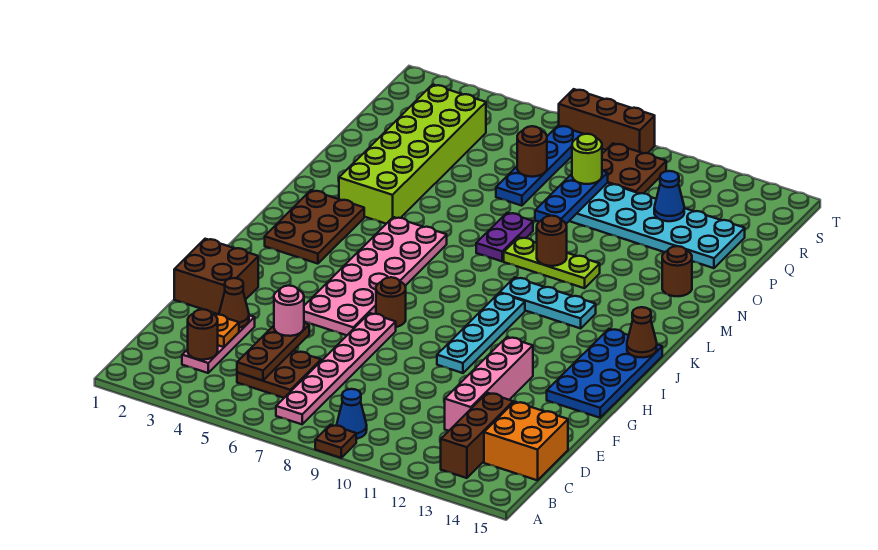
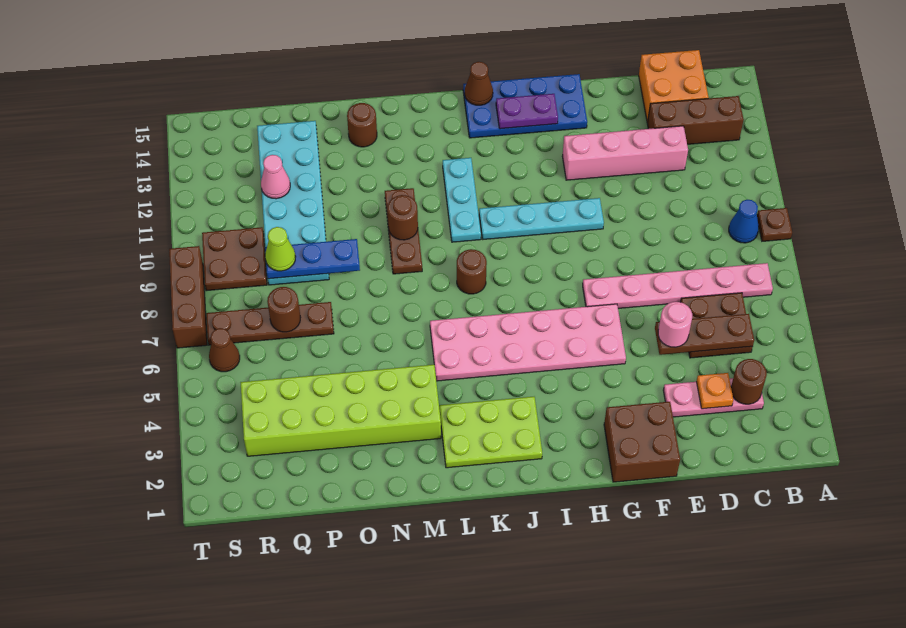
brown 1x1 cone [219,278,249,328] -> brown 1x1 cone moved to [209,328,240,372]
brown 1x1 round brick [376,277,406,327] -> brown 1x1 round brick moved to [457,249,487,294]
brown 2x3 plate [265,190,364,264] -> lime 2x3 plate [439,397,542,468]
purple 1x2 plate [476,213,533,261] -> purple 1x2 plate moved to [496,94,558,129]
lime 1x3 plate [504,237,600,288] -> brown 1x3 plate [385,188,422,274]
blue 1x4 plate [496,126,583,206] -> brown 1x4 plate [206,302,334,345]
lime 1x1 round brick [572,134,602,184] -> lime 1x1 cone [265,227,296,271]
blue 1x1 cone [654,171,684,221] -> pink 1x1 cone [261,155,290,199]

